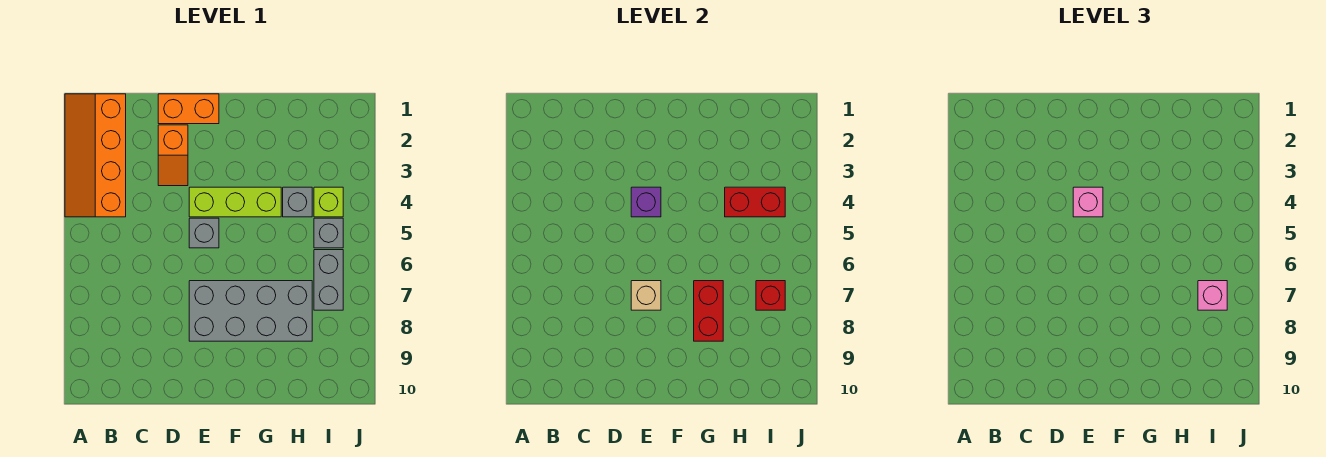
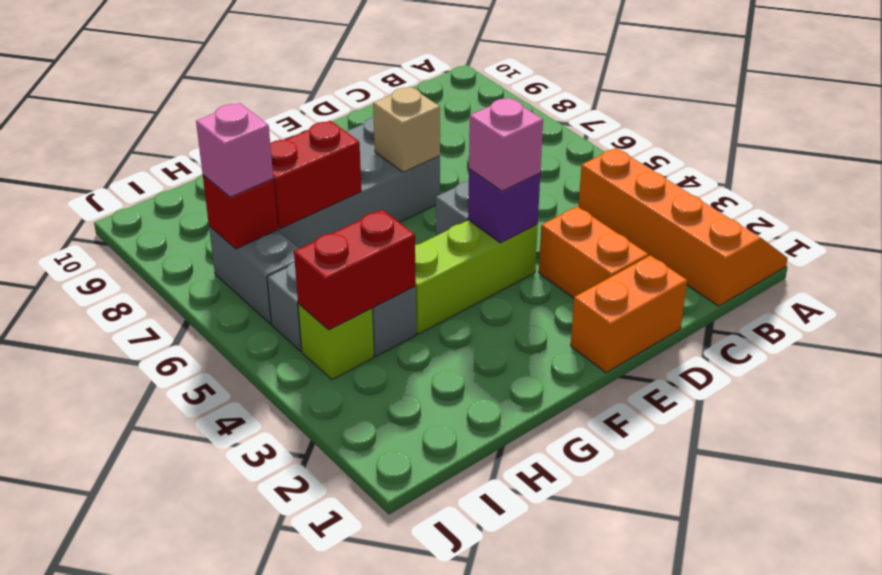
orange 1x2 slope [158,125,188,186] -> orange 1x2 brick [539,206,648,298]
red 1x2 brick [694,281,723,341] -> red 1x2 brick turned to [270,121,361,229]

